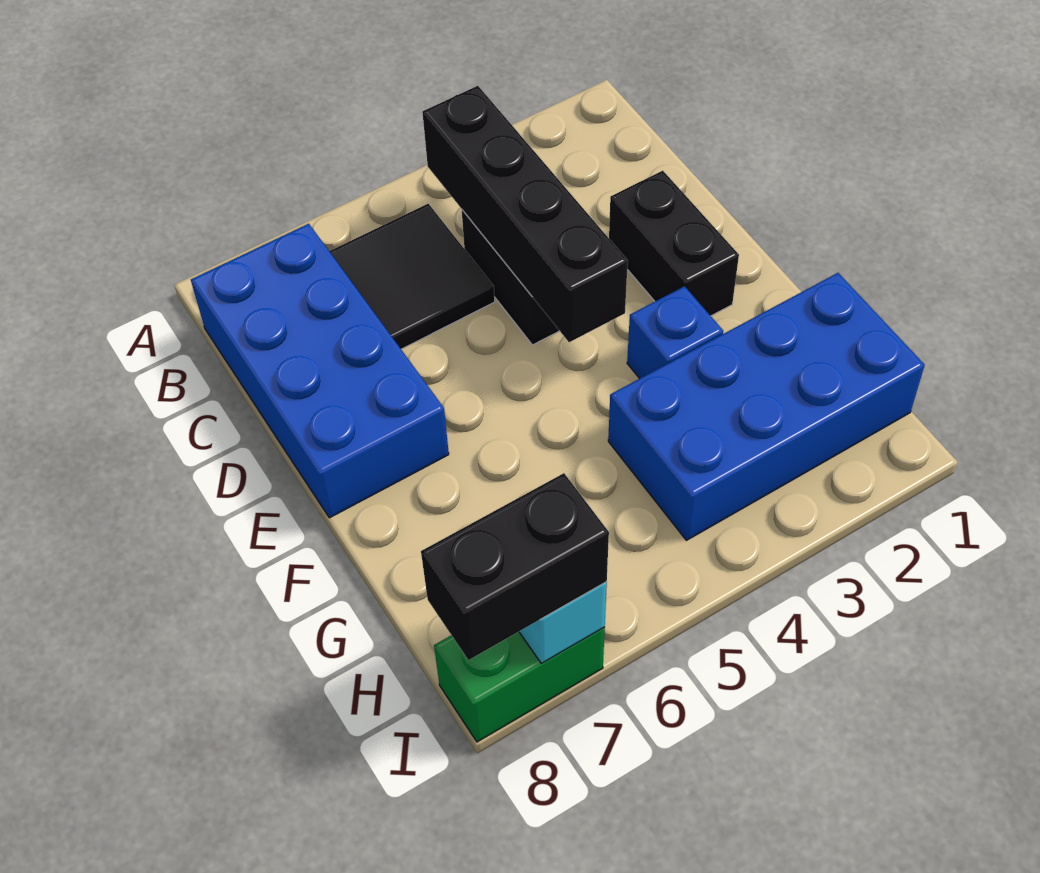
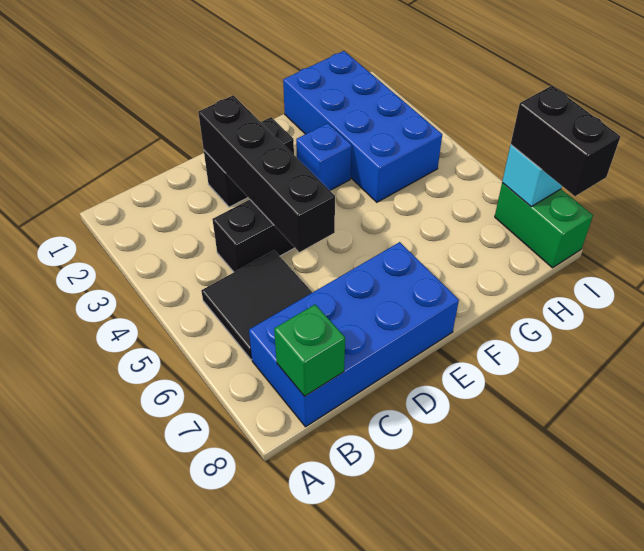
black 1x4 brick [422,86,628,342] -> black 1x4 brick turned to [198,95,335,252]
none -> green 1x1 brick [274,304,345,396]

